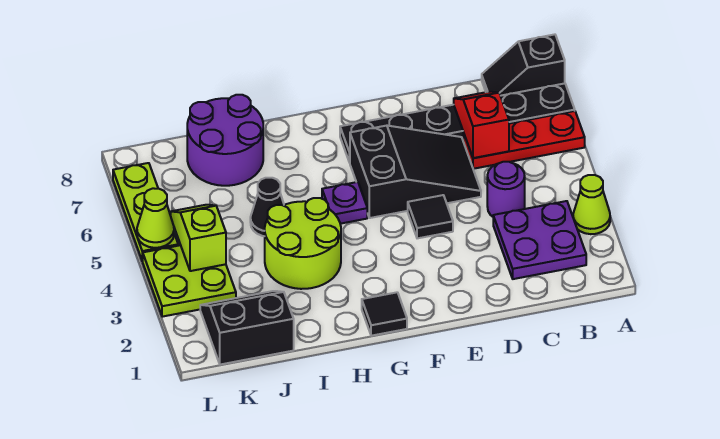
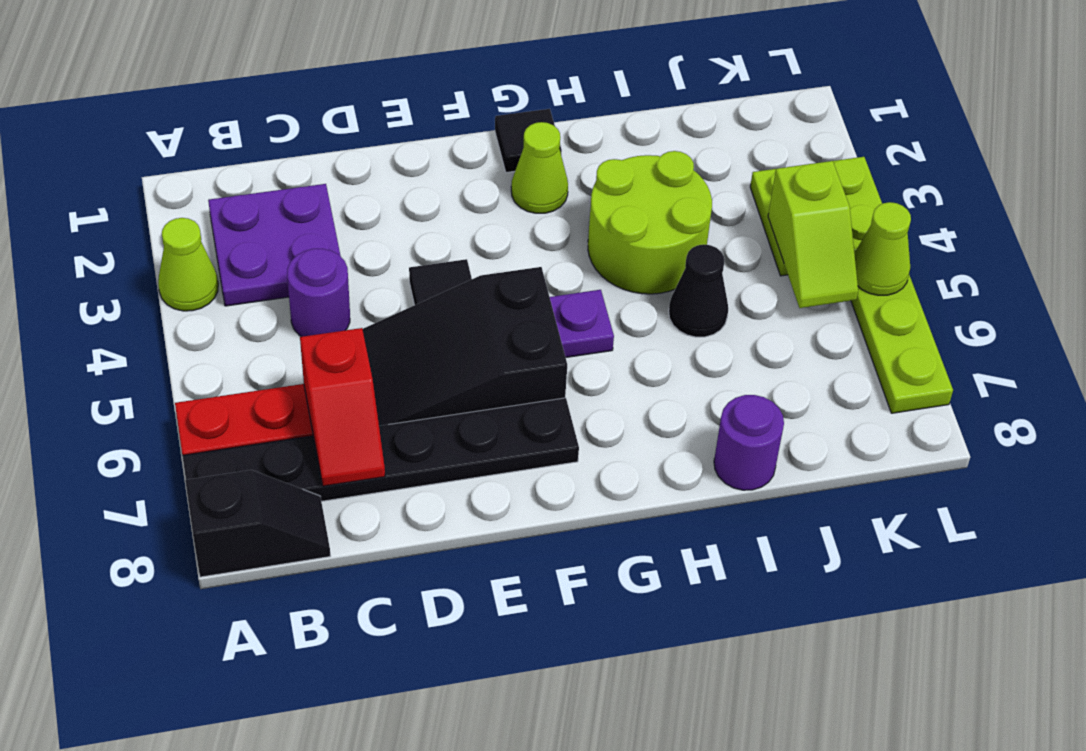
none -> lime 1x1 cone [511,122,568,213]
purple 2x2 round brick [187,95,263,186] -> purple 1x1 round brick [714,395,784,490]
black 2x2 slope [200,291,294,365] -> none

